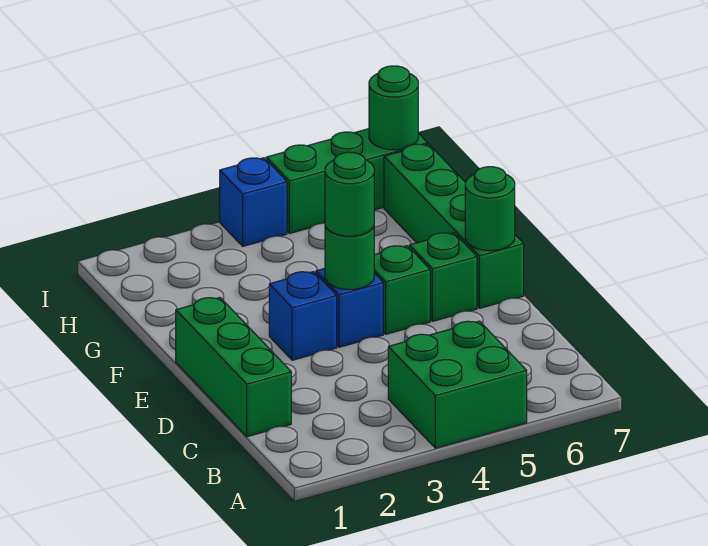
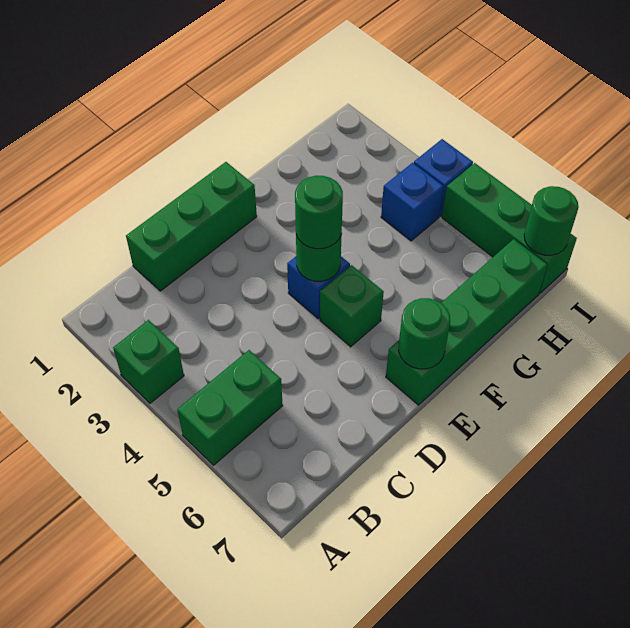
green 2x2 brick [388,321,527,448] -> green 1x2 brick [177,350,283,465]
blue 1x1 brick [269,272,337,360] -> blue 1x1 brick moved to [381,163,444,241]
green 1x1 brick [409,233,477,321] -> green 1x1 brick moved to [113,320,184,403]

